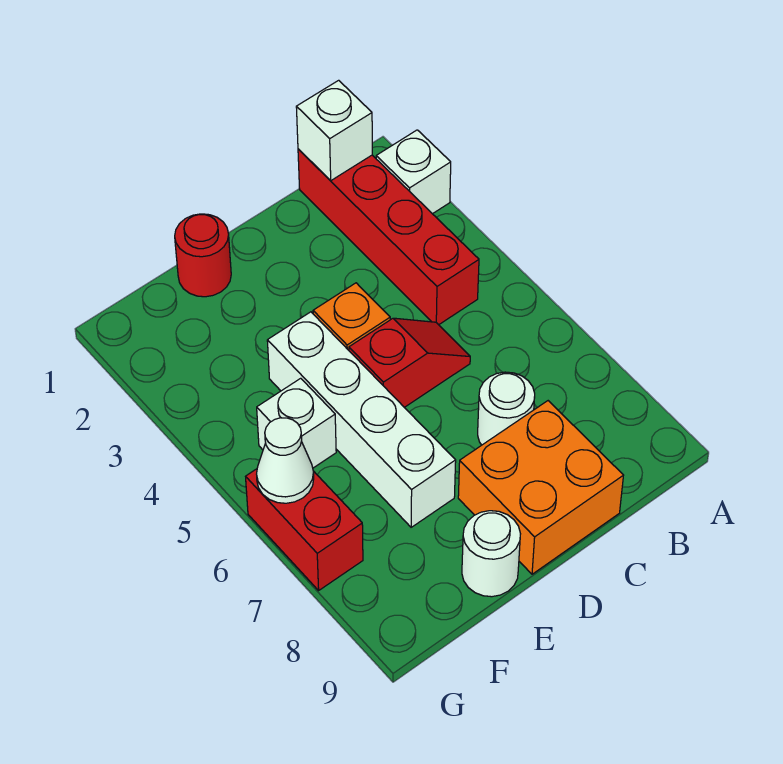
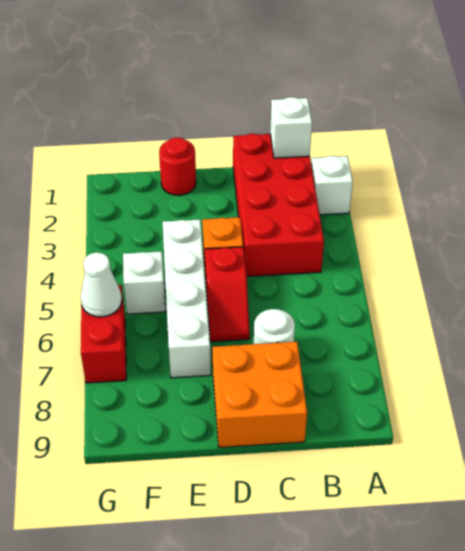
red 1x4 brick [298,149,479,325] -> red 2x4 brick [233,134,324,276]
red 1x2 slope [349,318,470,407] -> red 1x2 slope turned to [205,247,250,342]
white 1x1 round brick [462,511,520,597] -> none

